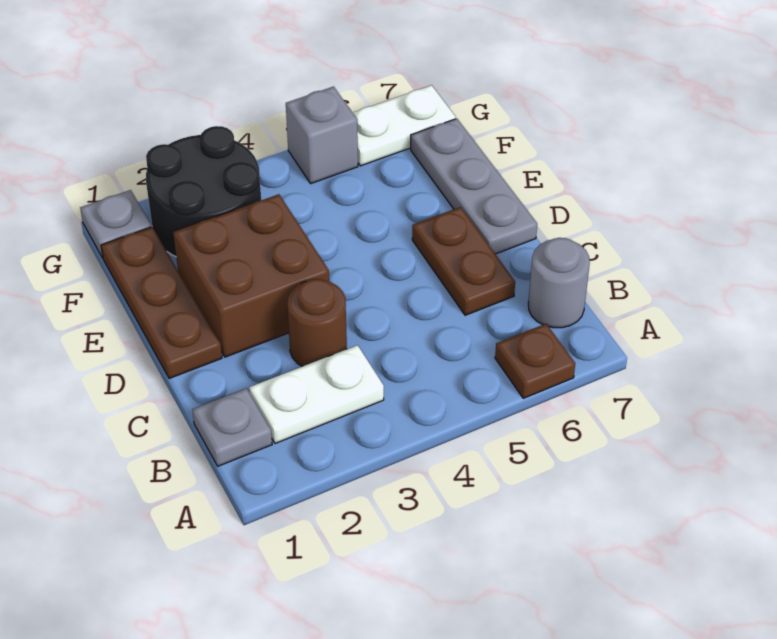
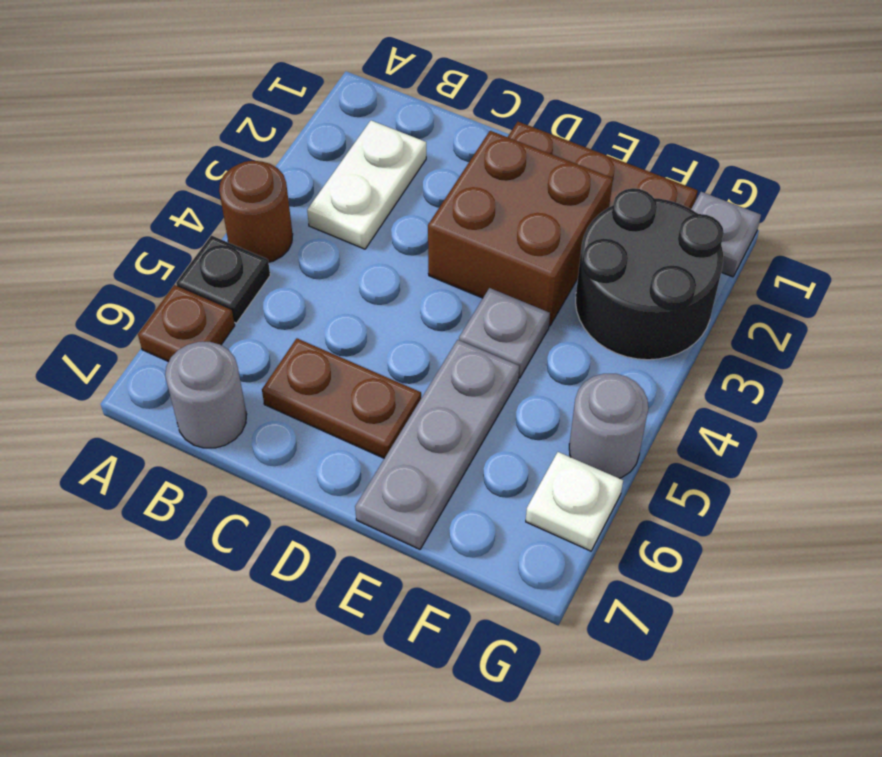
none -> black 1x1 plate [176,236,270,323]
grey 1x1 plate [192,388,272,466] -> grey 1x1 plate moved to [459,288,550,378]
brown 1x1 round brick [287,279,347,366] -> brown 1x1 round brick moved to [219,161,293,262]
grey 1x3 plate [411,119,537,254] -> grey 1x3 plate turned to [355,340,519,549]
grey 1x1 brick [286,87,358,184] -> grey 1x1 round brick [569,374,648,478]
white 1x2 plate [353,85,456,166] -> white 1x1 plate [526,452,623,551]

